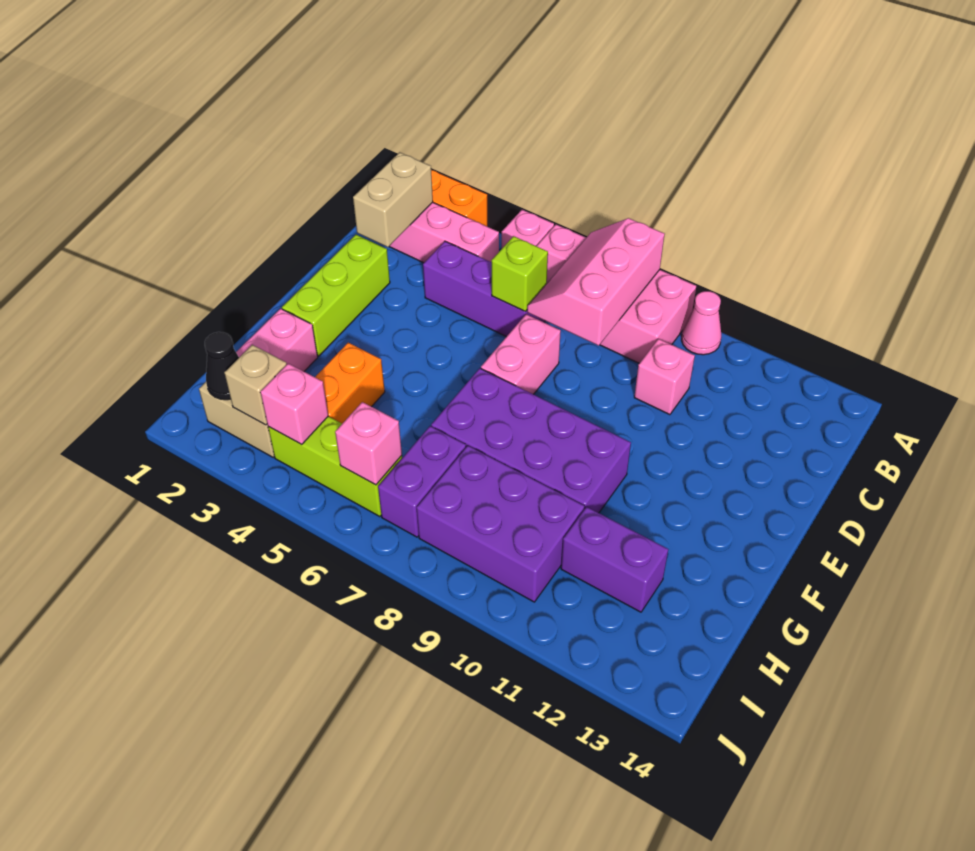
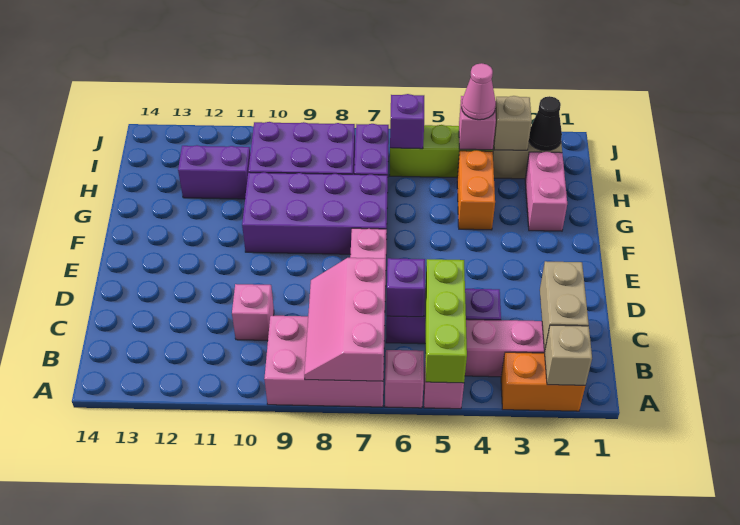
none -> tan 1x1 brick [545,325,592,385]
pink 2x3 slope [527,218,665,346] -> pink 2x3 slope turned to [304,258,386,381]
pink 1x1 cone [681,291,721,355] -> pink 1x1 cone moved to [462,63,496,120]
lime 1x1 brick [492,236,548,311] -> purple 1x1 brick [387,258,425,317]
lime 1x3 brick [282,235,390,356] -> lime 1x3 brick moved to [425,259,467,383]
pink 1x1 brick [335,402,402,485] -> purple 1x1 brick [390,94,424,149]

